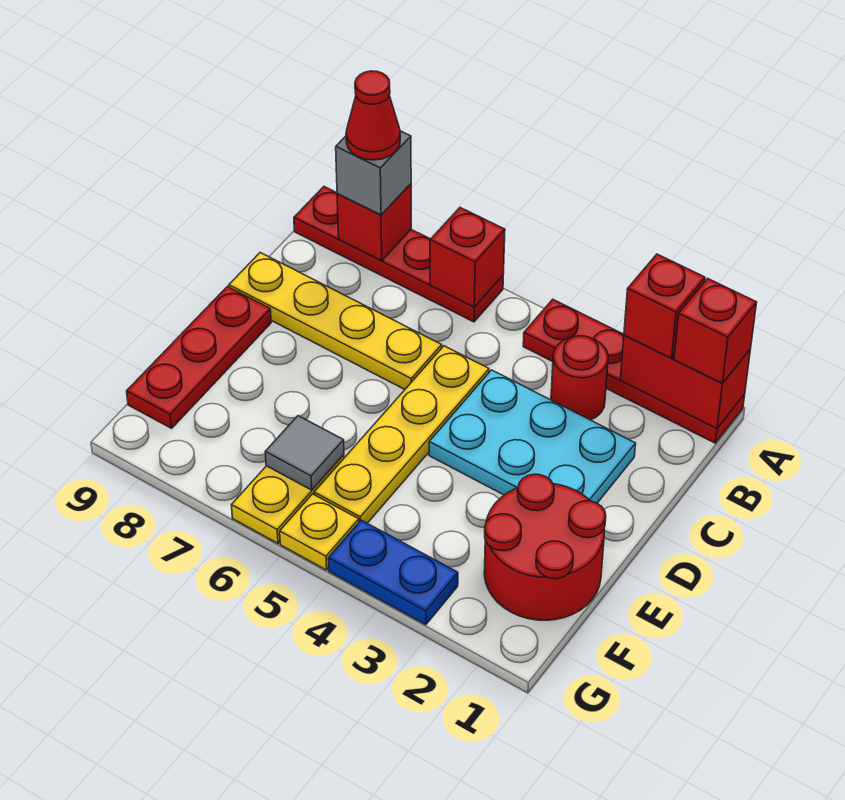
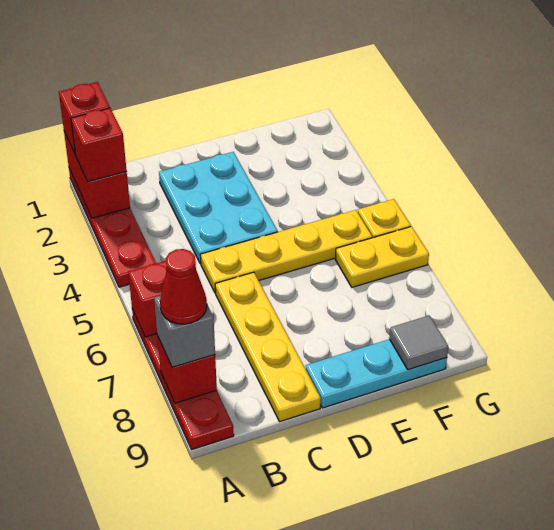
red 1x1 round brick [551,336,608,420] -> none
red 1x3 plate [127,287,271,428] -> cyan 1x3 plate [306,339,447,408]
red 2x2 round brick [484,474,606,620] -> none
grey 1x1 tile [265,416,344,490] -> grey 1x1 tile moved to [389,316,448,370]
blue 1x2 plate [328,520,458,625] -> none

